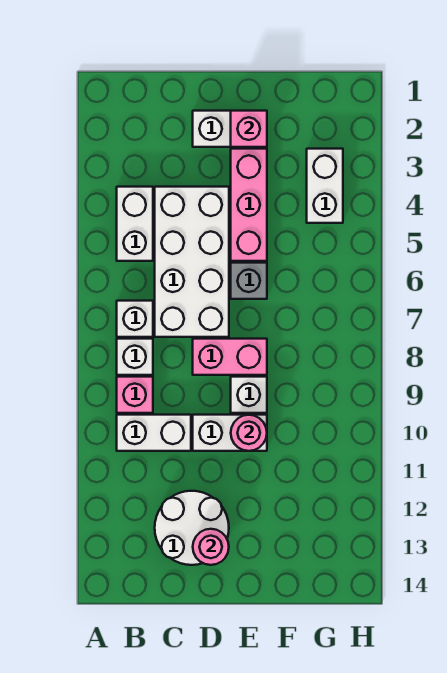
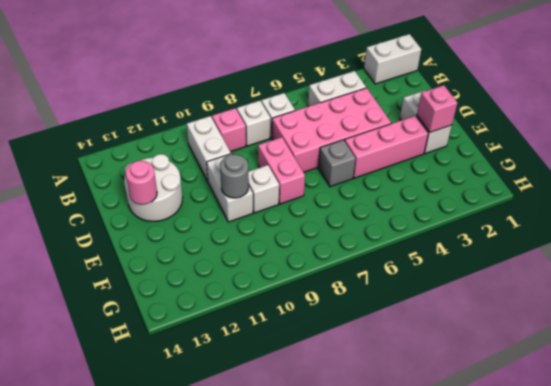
white 2x4 brick [155,187,229,337] -> pink 2x4 brick [272,88,391,172]
pink 1x1 round brick [231,415,267,451] -> grey 1x1 round brick [220,155,249,198]
white 1x2 brick [307,149,343,223] -> white 1x2 brick moved to [364,34,421,84]

